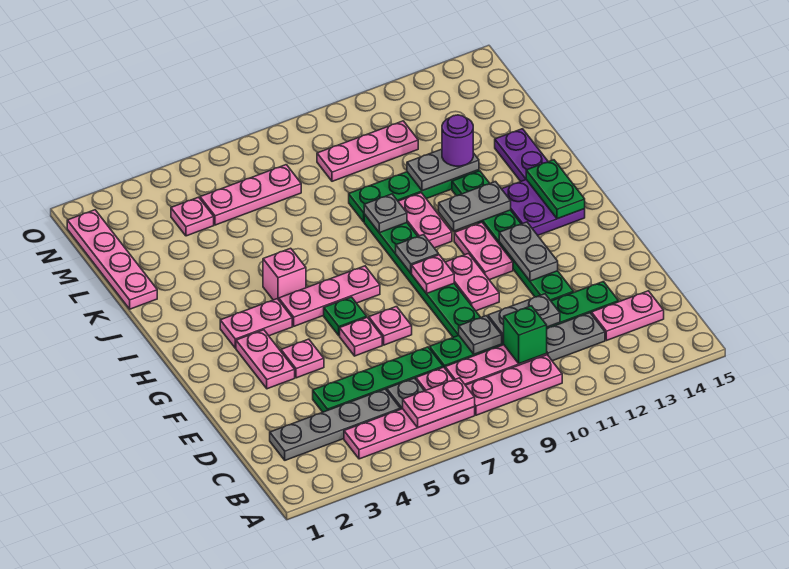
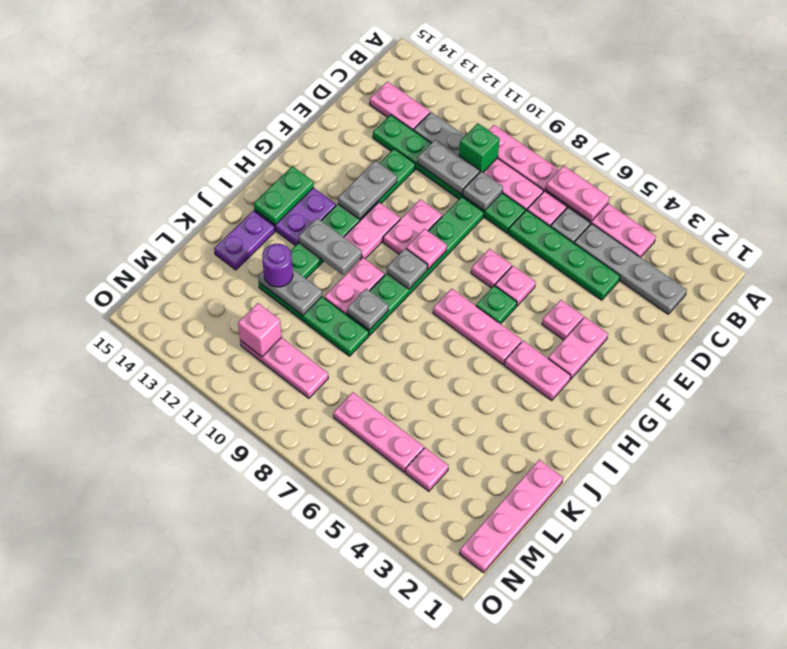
pink 1x1 brick [263,248,306,300] -> pink 1x1 brick moved to [238,303,282,357]

